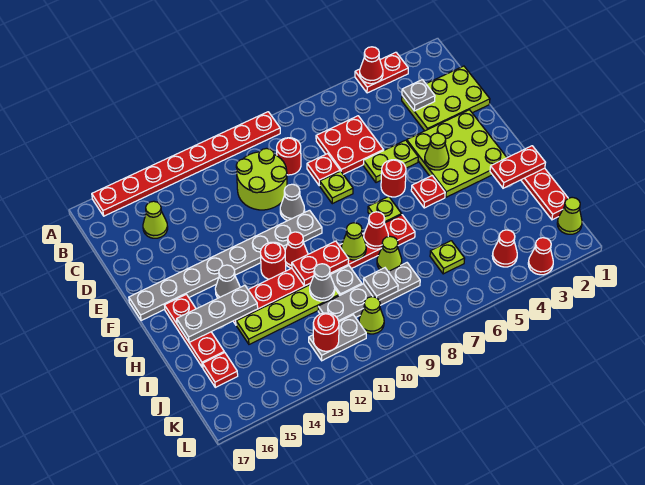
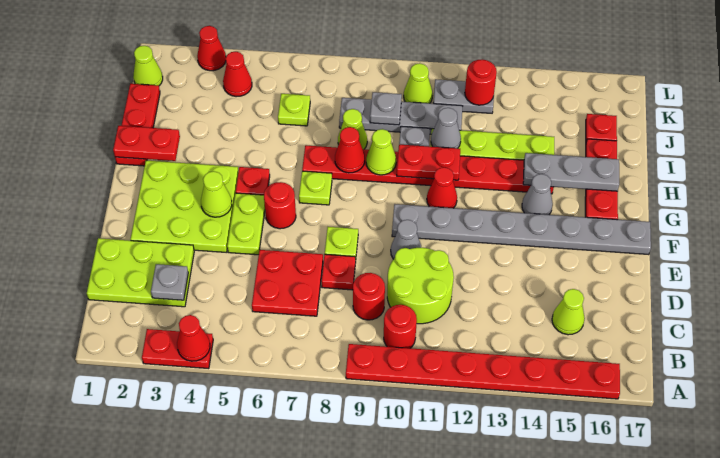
lime 1x2 plate [363,140,418,183] -> lime 1x2 plate turned to [227,193,265,255]
red 1x1 round brick [260,242,286,279] -> red 1x1 round brick moved to [384,305,417,348]

